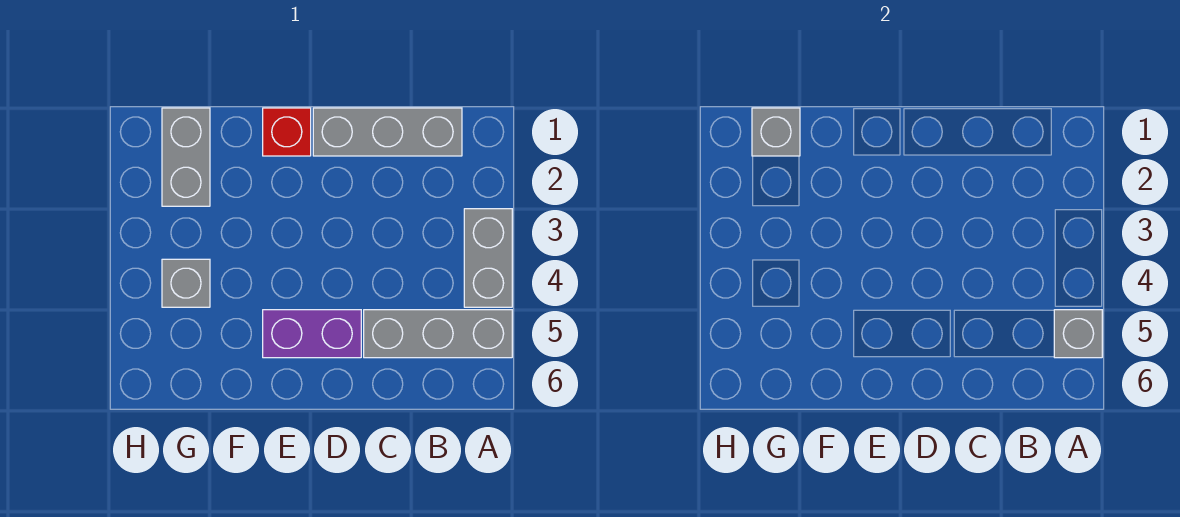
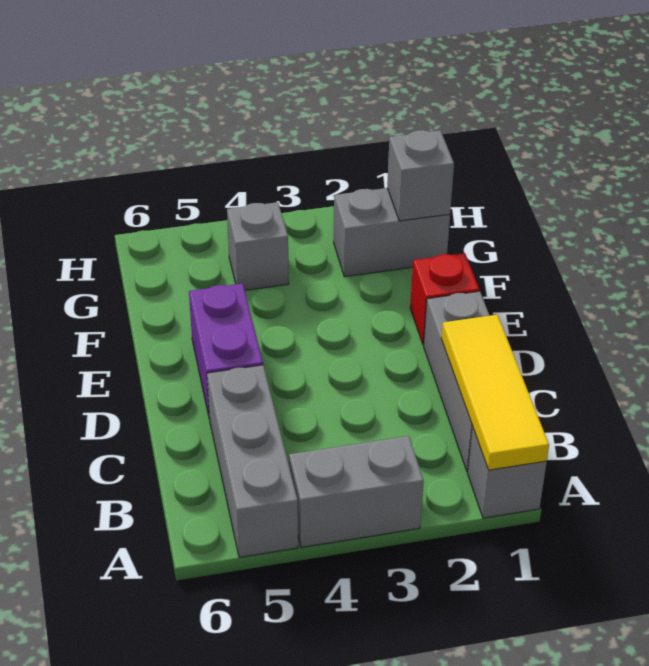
none -> yellow 1x3 tile [441,315,549,470]
grey 1x1 brick [1054,310,1102,358] -> grey 1x1 brick moved to [468,427,547,518]

